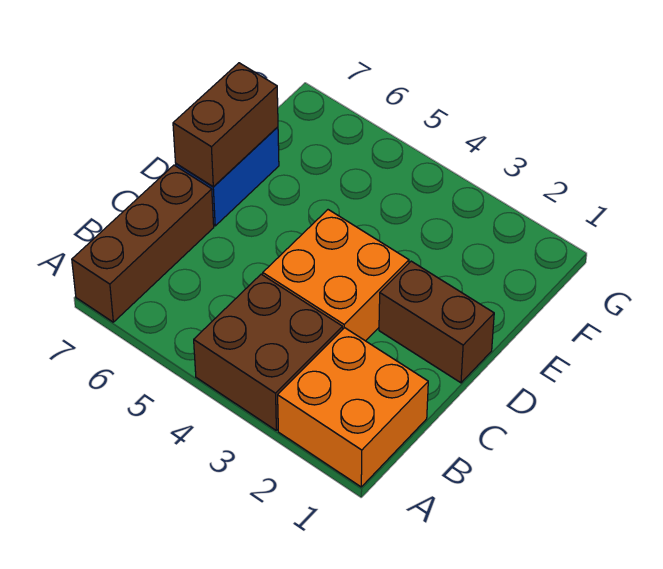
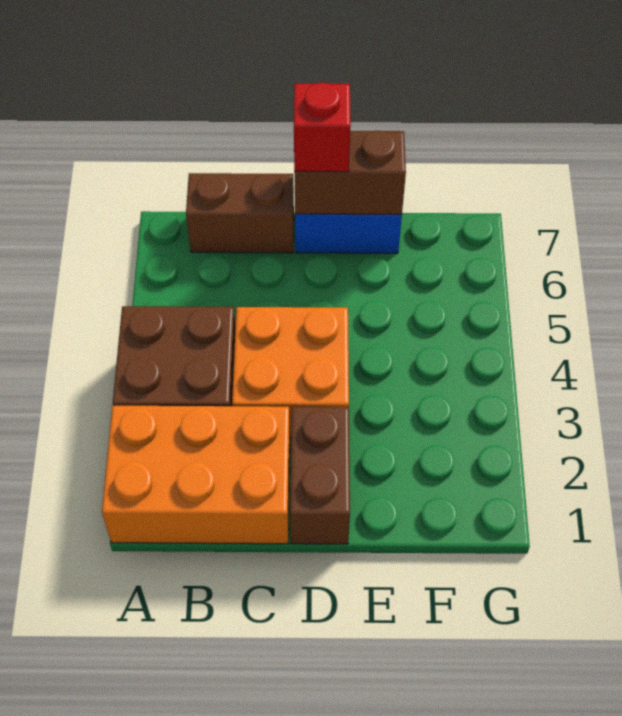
orange 2x2 brick [278,328,428,487] -> orange 2x3 brick [102,406,290,544]
brown 1x3 brick [72,165,214,322] -> brown 1x2 brick [186,173,294,253]
none -> red 1x1 brick [294,83,351,172]

